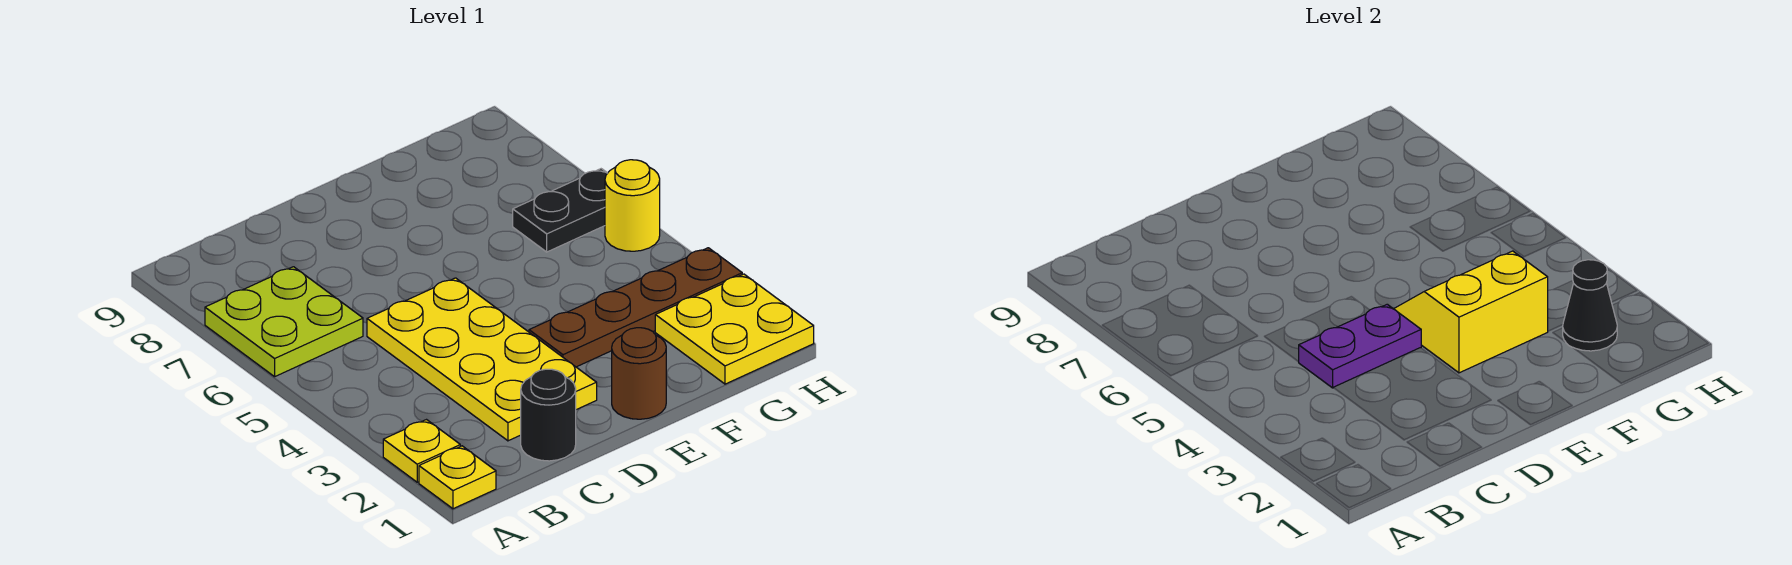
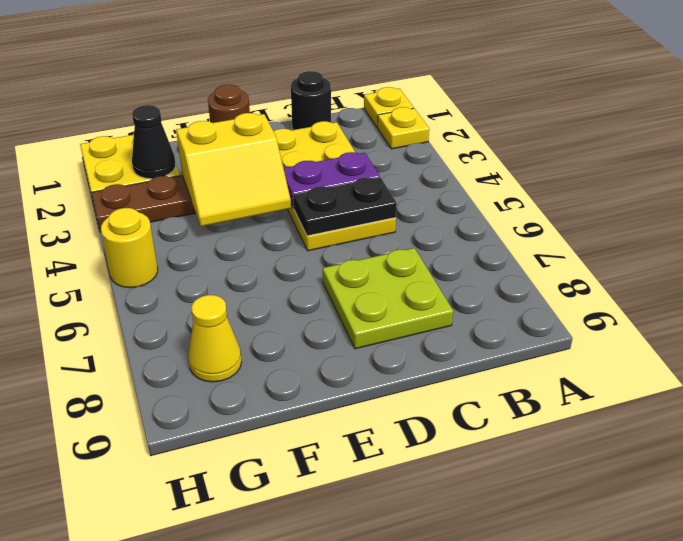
lime 2x2 plate [205,267,363,377] -> lime 2x2 plate moved to [323,248,453,349]
black 1x2 plate [513,169,607,252] -> black 1x2 plate moved to [293,177,397,236]
none -> yellow 1x1 cone [188,295,242,382]

